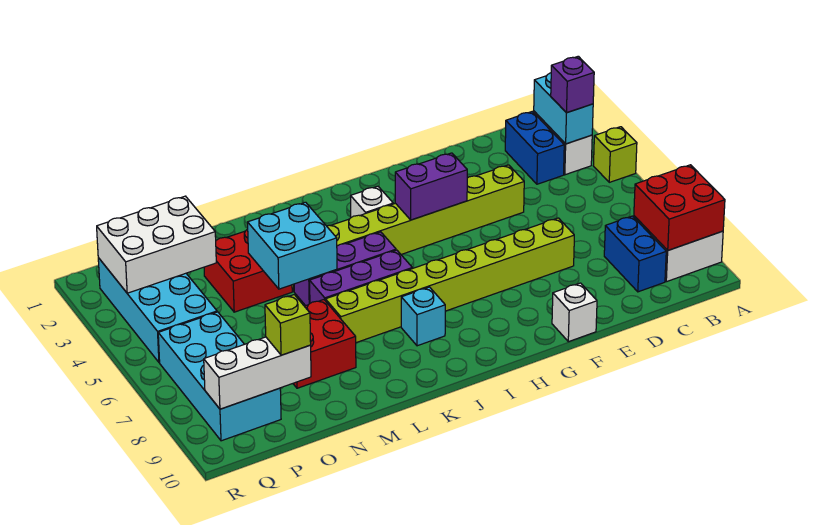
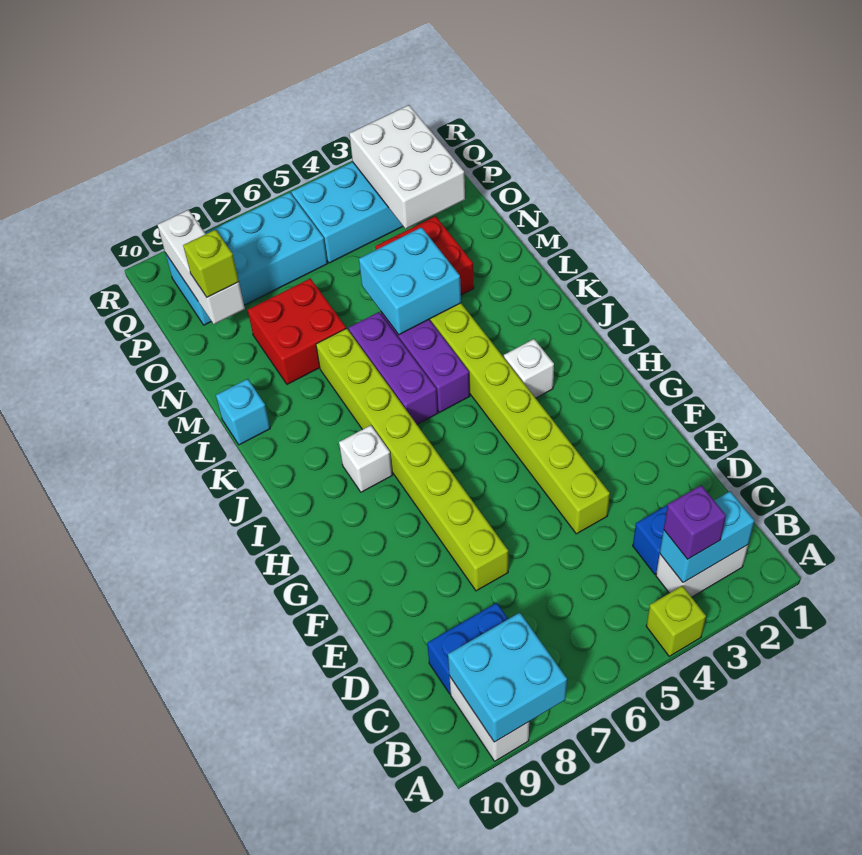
red 2x2 brick [634,165,725,250] -> cyan 2x2 brick [448,613,567,742]
white 1x1 brick [552,283,597,342] -> white 1x1 brick moved to [339,425,392,492]
purple 1x2 brick [395,153,467,220] -> none
cyan 1x1 brick [401,287,445,346] -> cyan 1x1 brick moved to [216,379,270,445]

